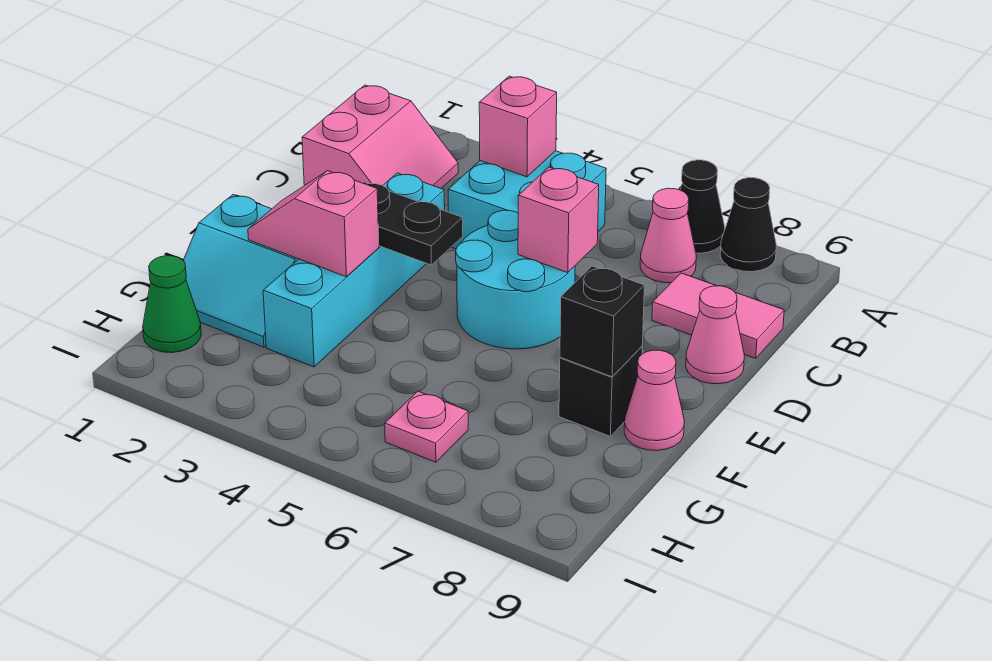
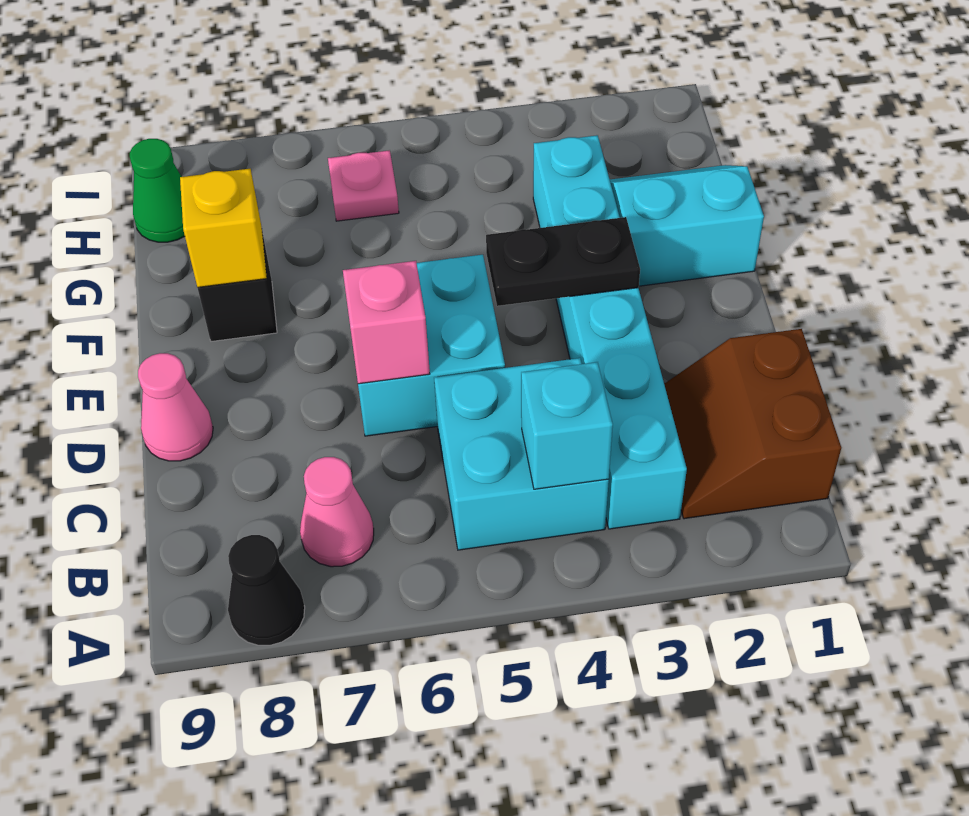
black 1x1 cone [680,160,725,253] -> none
pink 2x2 slope [302,85,458,188] -> brown 2x2 slope [664,329,841,519]
pink 1x1 brick [479,76,557,177] -> cyan 1x1 brick [521,362,613,489]
pink 1x2 tile [652,273,784,358] -> none
cyan 1x4 brick [263,173,445,367] -> cyan 1x6 brick [533,135,687,529]
cyan 2x2 round brick [456,210,575,349] -> cyan 2x2 brick [358,255,505,436]
pink 1x2 slope [248,171,379,277] -> none
black 1x1 brick [560,266,645,377] -> yellow 1x1 brick [180,169,267,287]
pink 1x1 cone [624,350,684,451] -> none
green 1x1 cone [143,256,201,353] -> green 1x1 cone moved to [130,139,185,242]

